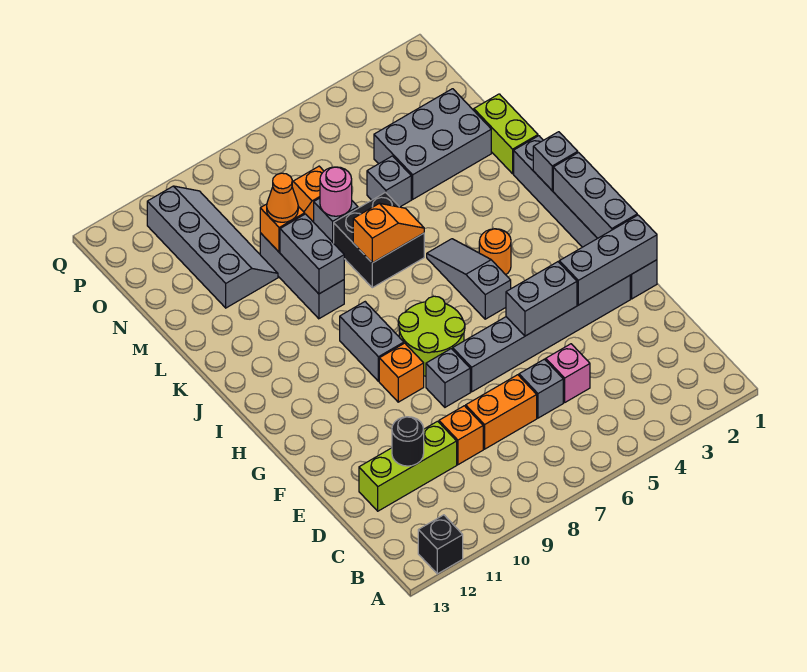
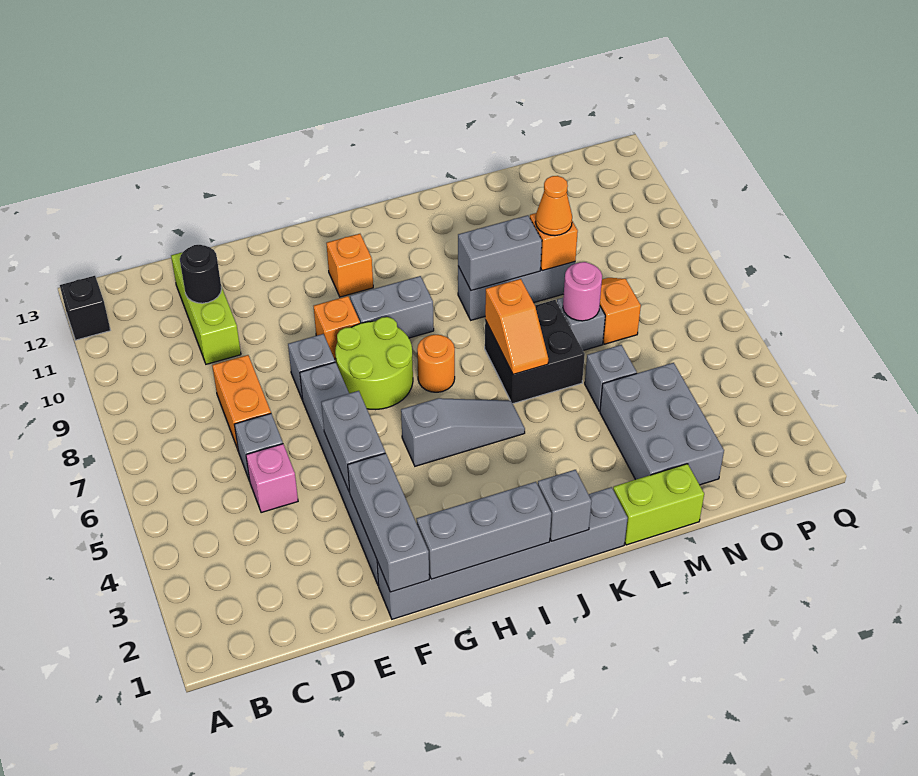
orange 1x1 brick [439,406,483,465] -> orange 1x1 brick moved to [326,234,373,297]
orange 1x1 round brick [479,229,511,275] -> orange 1x1 round brick moved to [417,335,455,392]
grey 2x4 slope [147,186,278,308] -> none

